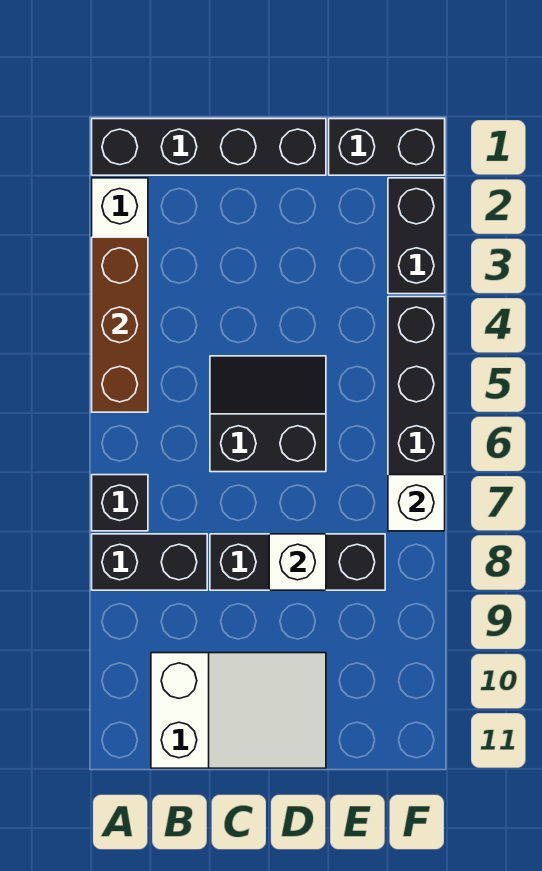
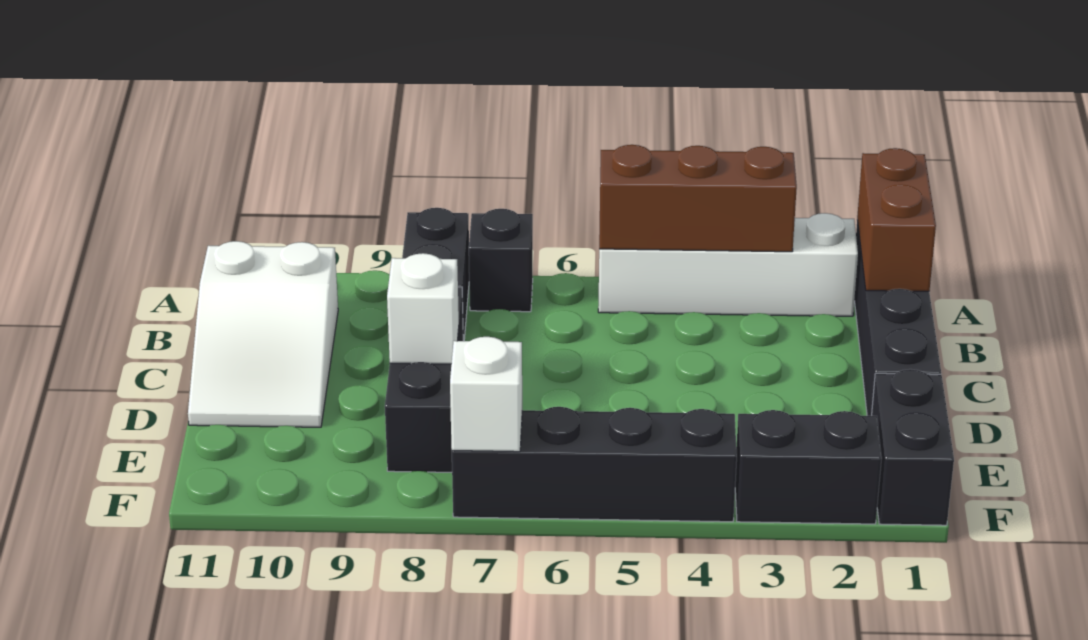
none -> brown 1x2 brick [857,148,936,291]
black 2x2 slope [210,356,326,472] -> none

